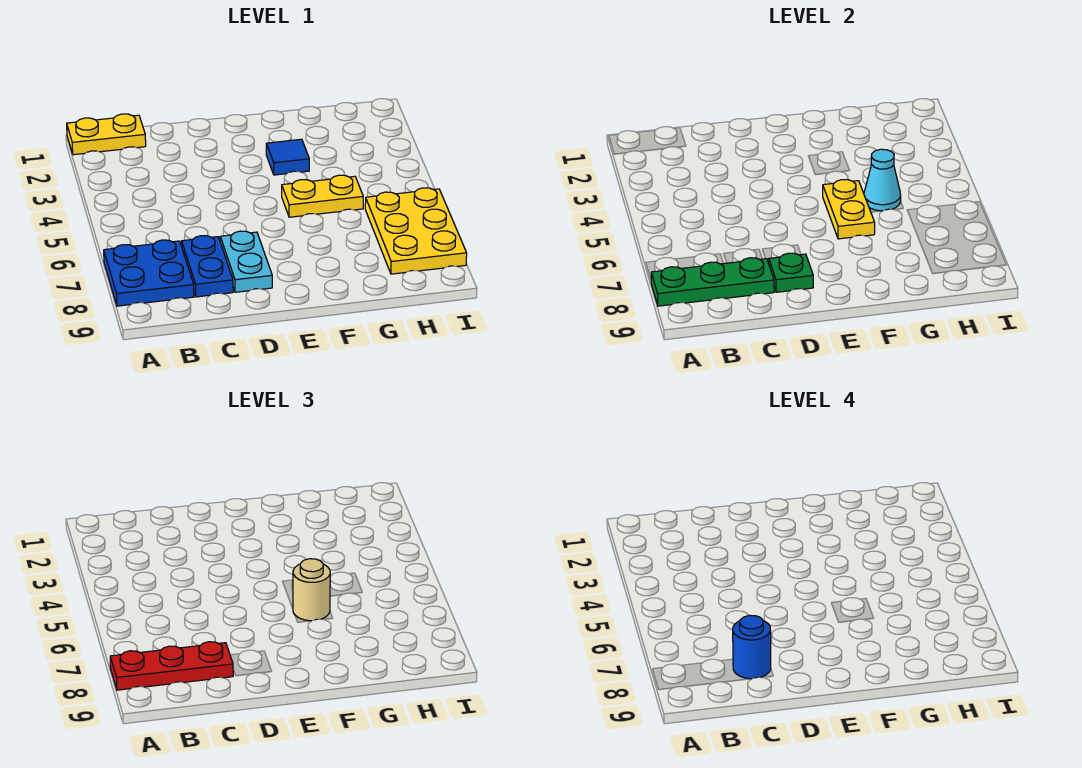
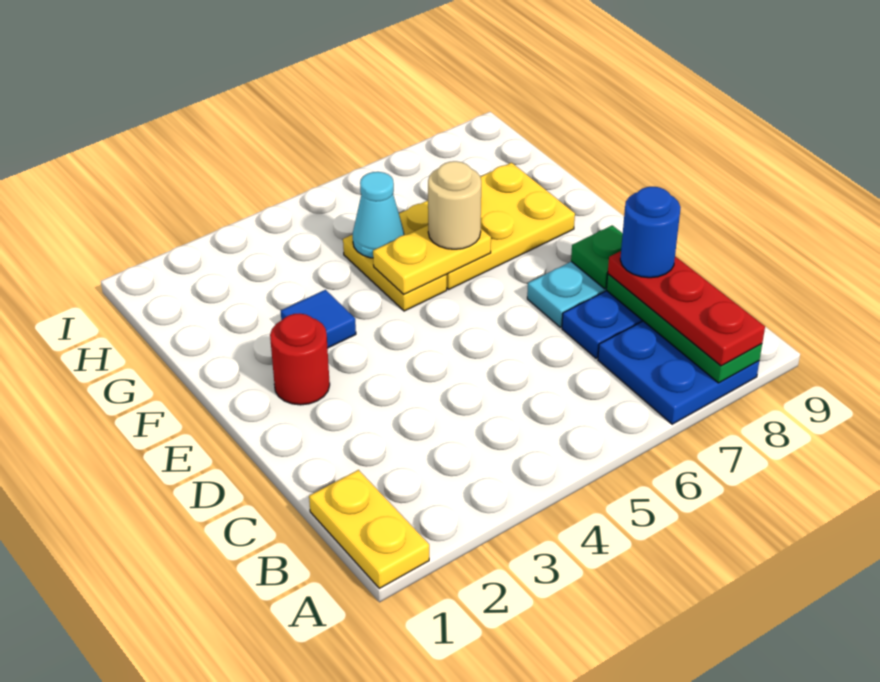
none -> red 1x1 round brick [270,313,330,405]
yellow 2x3 plate [365,188,467,274] -> yellow 2x3 plate moved to [399,163,575,289]

